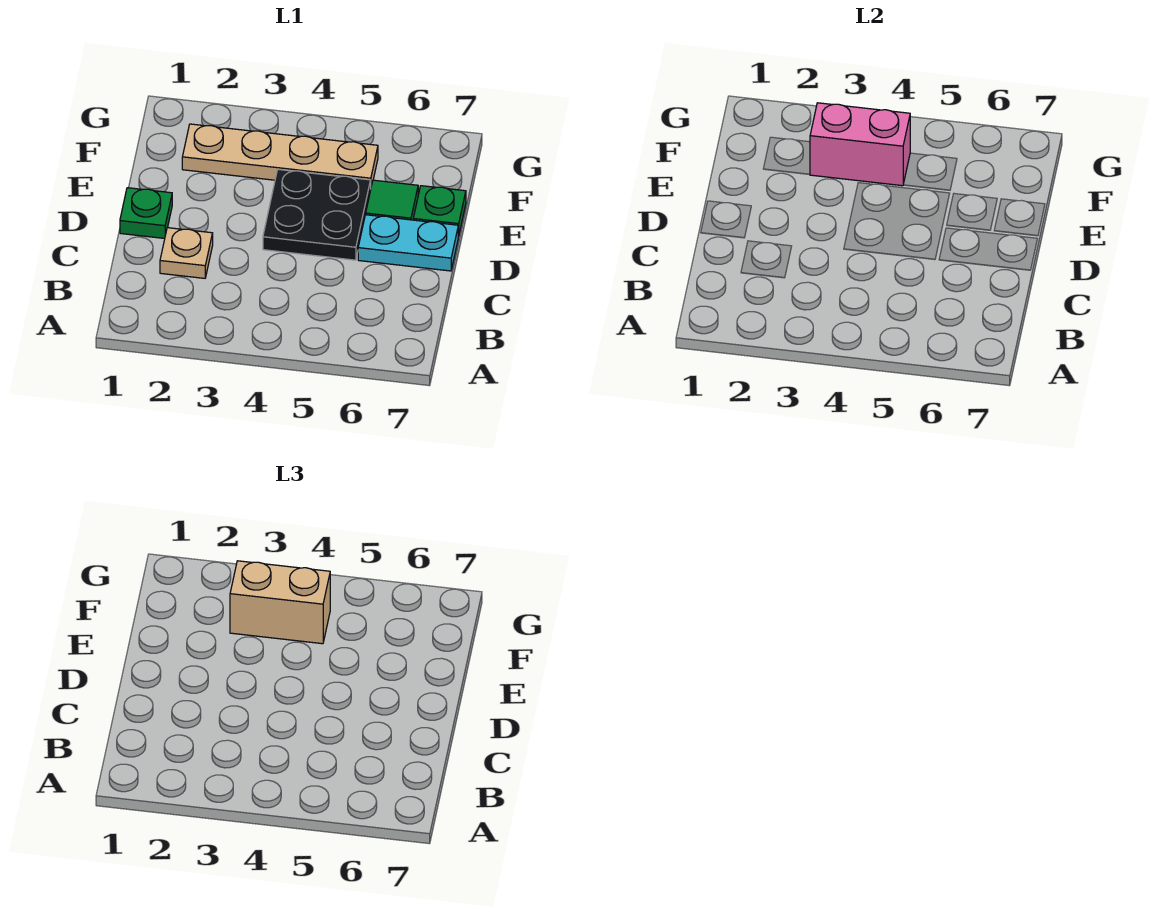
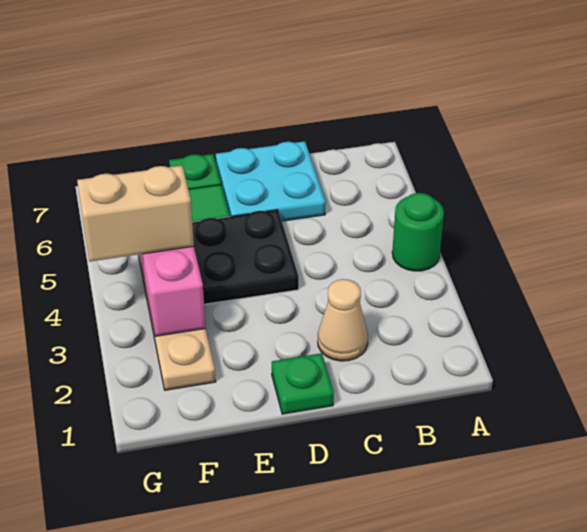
none -> green 1x1 round brick [392,193,444,271]
tan 1x1 plate [160,228,213,278] -> tan 1x1 cone [318,279,368,361]
cyan 1x2 plate [358,215,458,271] -> cyan 2x2 plate [216,141,326,221]
tan 1x2 brick [230,561,330,644] -> tan 1x2 brick turned to [77,165,194,262]

